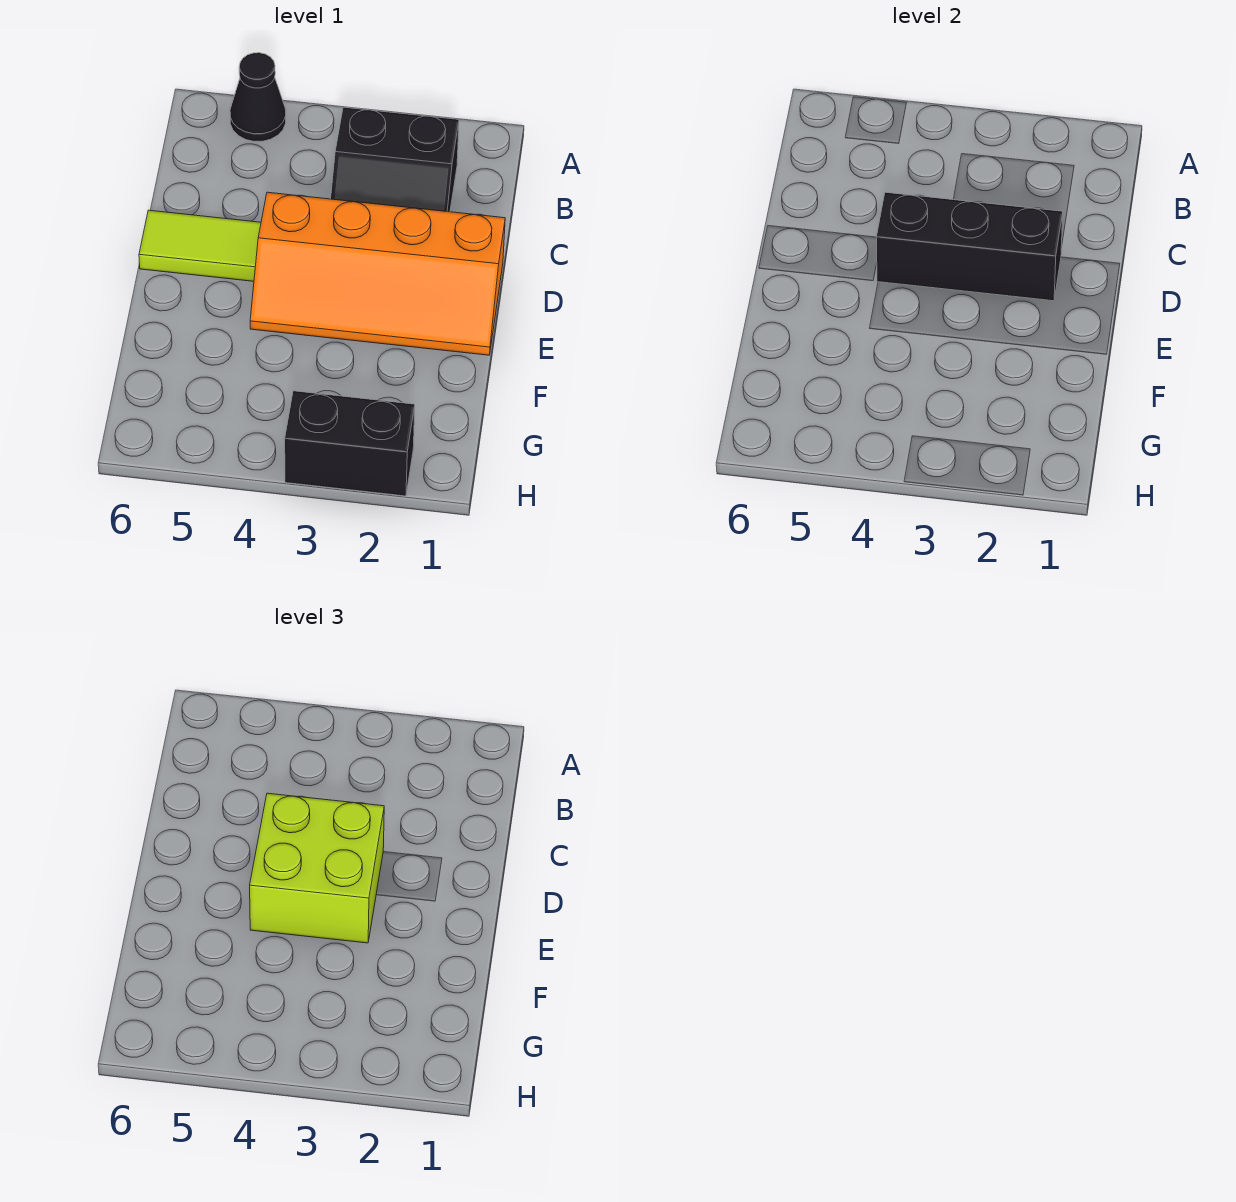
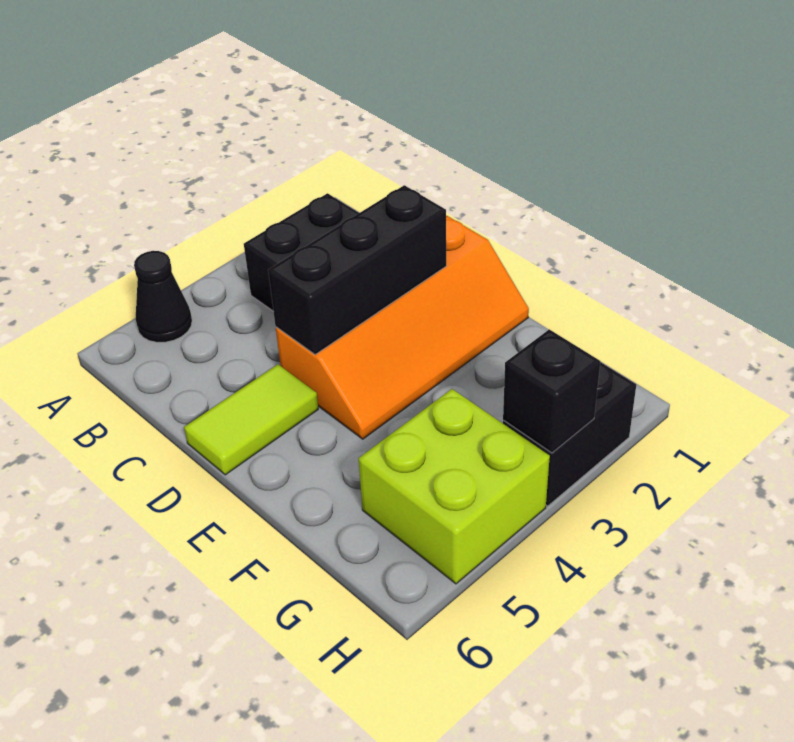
lime 2x2 brick [250,793,384,943] -> lime 2x2 brick moved to [359,389,550,584]
none -> black 1x1 brick [503,329,600,453]

